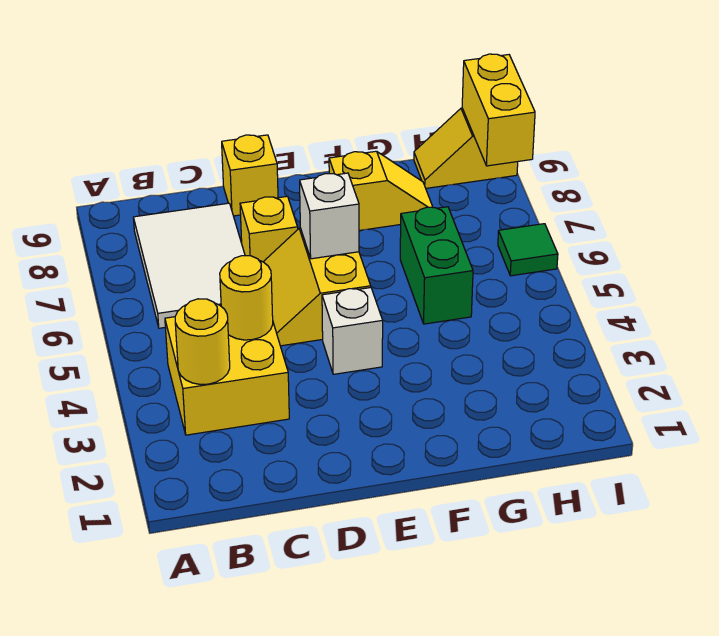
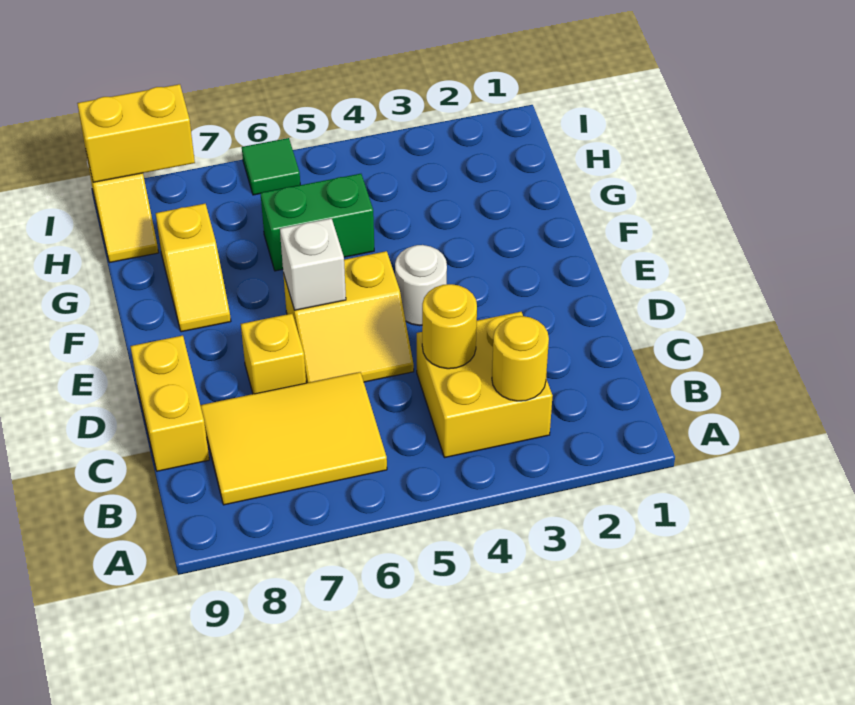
white 2x3 tile [133,203,245,328] -> yellow 2x3 tile [200,372,387,505]
yellow 1x1 brick [222,135,278,216] -> yellow 1x2 brick [130,336,209,471]
white 1x1 brick [322,288,383,374] -> white 1x1 round brick [395,245,447,326]
yellow 1x2 slope [329,151,433,230] -> yellow 1x2 slope turned to [156,204,231,332]

